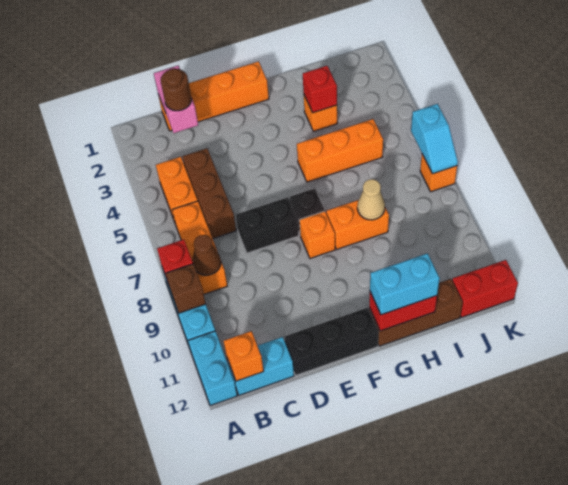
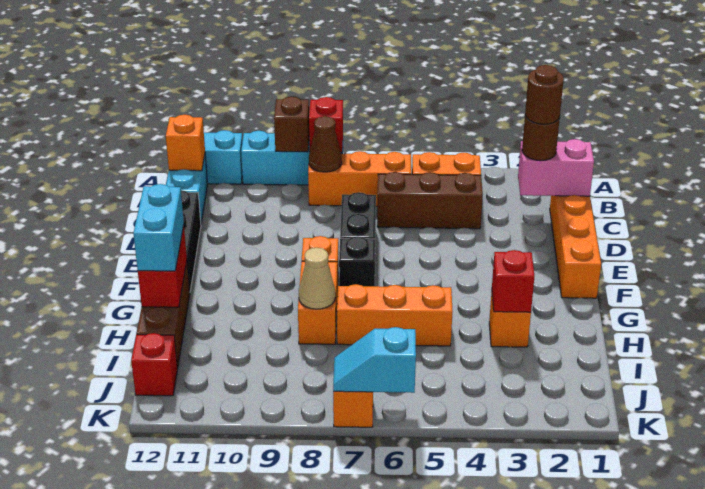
none -> brown 1x1 round brick [525,65,564,124]
orange 1x3 brick [297,119,383,182] -> orange 1x3 brick turned to [337,284,453,346]
red 1x2 brick [452,260,518,317] -> red 1x1 brick [131,333,178,396]

